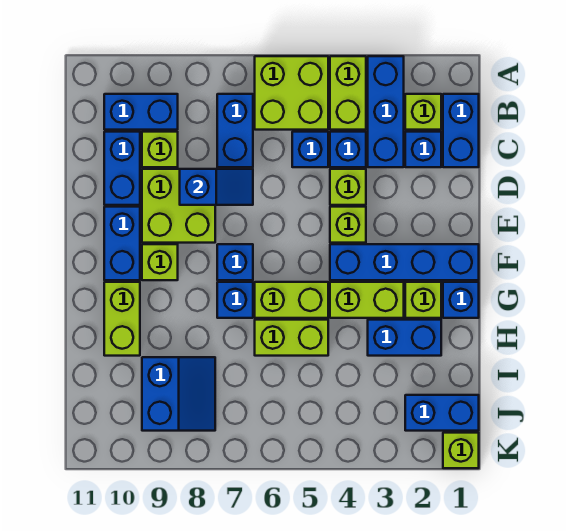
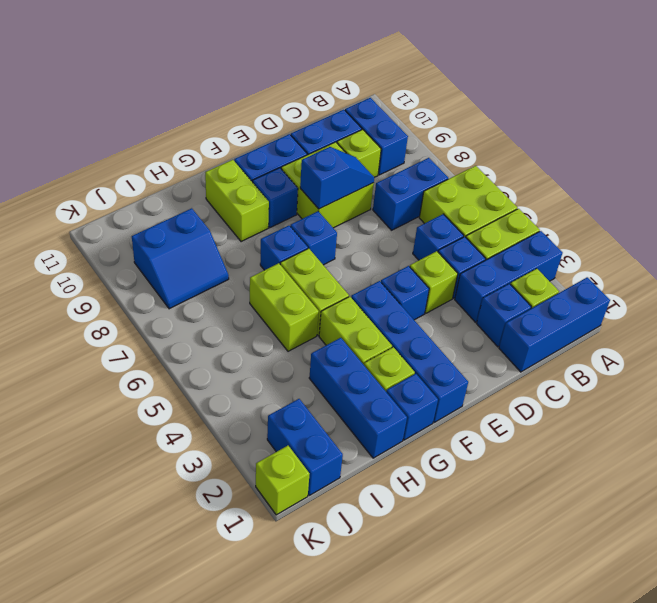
blue 1x2 brick [443,94,479,167] -> blue 1x3 brick [499,277,610,372]
blue 1x2 slope [180,169,253,205] -> blue 1x2 slope turned to [300,147,374,209]
lime 1x1 brick [330,207,366,243] -> blue 1x1 brick [381,266,429,320]
lime 1x1 brick [142,244,178,280] -> blue 1x1 brick [253,168,298,228]
lime 1x2 brick [104,282,140,356] -> lime 1x2 brick turned to [205,160,269,242]
blue 1x2 brick [368,320,441,356] -> blue 1x3 brick [309,338,407,458]

